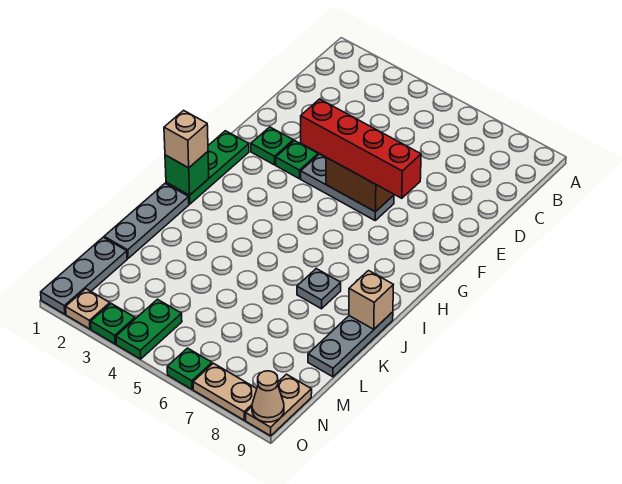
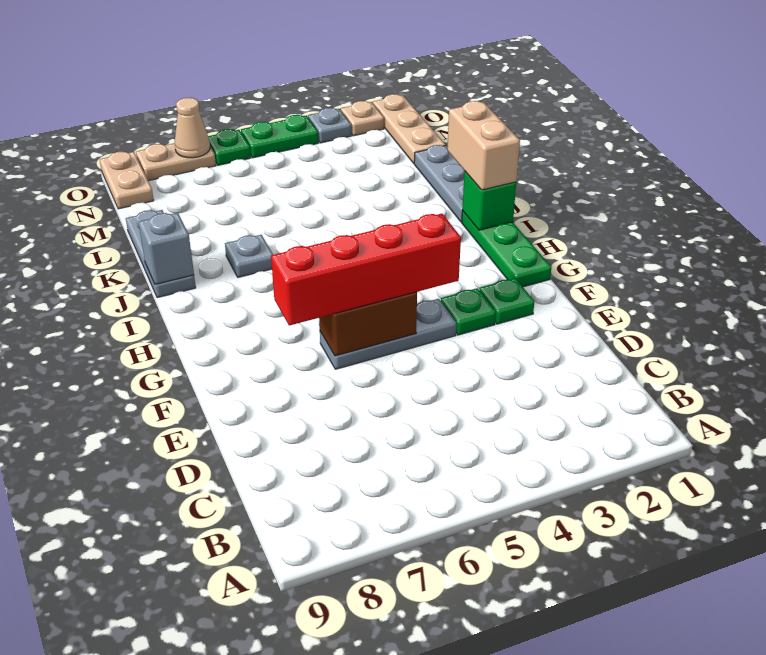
tan 1x1 brick [164,110,208,168] -> tan 1x2 brick [447,101,520,190]
tan 1x1 brick [349,271,393,329] -> grey 1x1 brick [139,213,194,284]
grey 1x3 plate [41,237,127,314] -> tan 1x3 plate [373,94,445,163]
green 1x2 plate [116,299,182,359] -> green 1x2 plate turned to [241,115,318,158]
green 1x1 plate [91,304,135,344] -> grey 1x1 plate [308,108,351,143]
tan 1x1 cone [252,371,284,422] -> tan 1x1 cone moved to [175,98,210,158]

